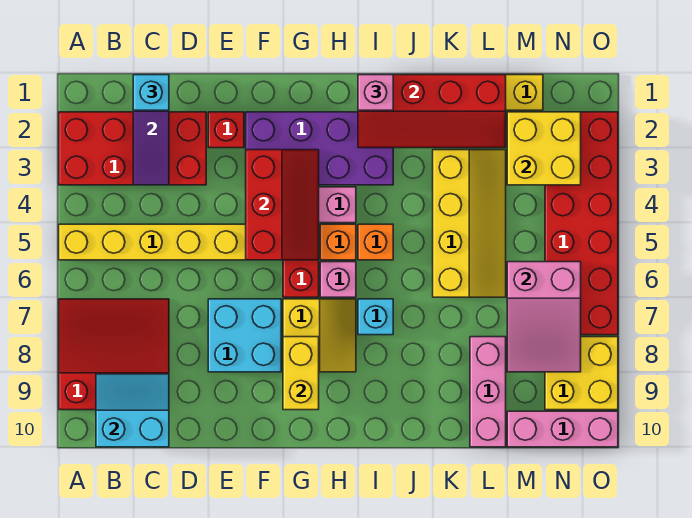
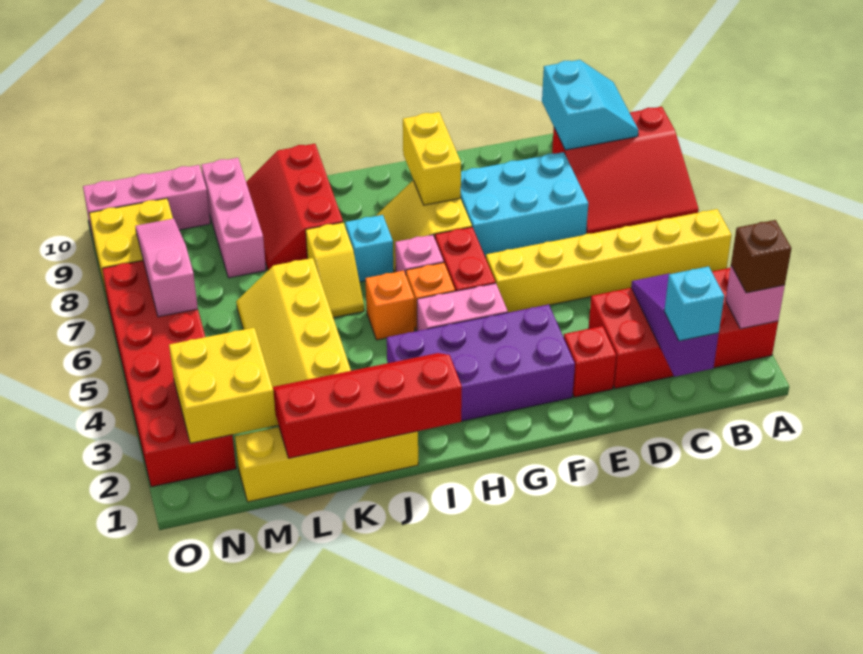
none -> brown 1x1 brick [731,220,792,293]
cyan 2x2 slope [96,374,169,447] -> cyan 2x2 slope turned to [542,60,639,150]
cyan 2x2 brick [208,299,281,372] -> cyan 2x3 brick [461,152,588,257]
red 2x3 slope [246,150,319,260] -> red 2x3 slope moved to [246,144,343,270]
pink 1x1 brick [358,75,393,110] -> pink 1x1 brick moved to [726,266,785,329]
none -> yellow 1x2 slope [306,222,364,317]
pink 2x3 slope [507,262,581,372] -> pink 1x3 slope [135,219,198,317]

